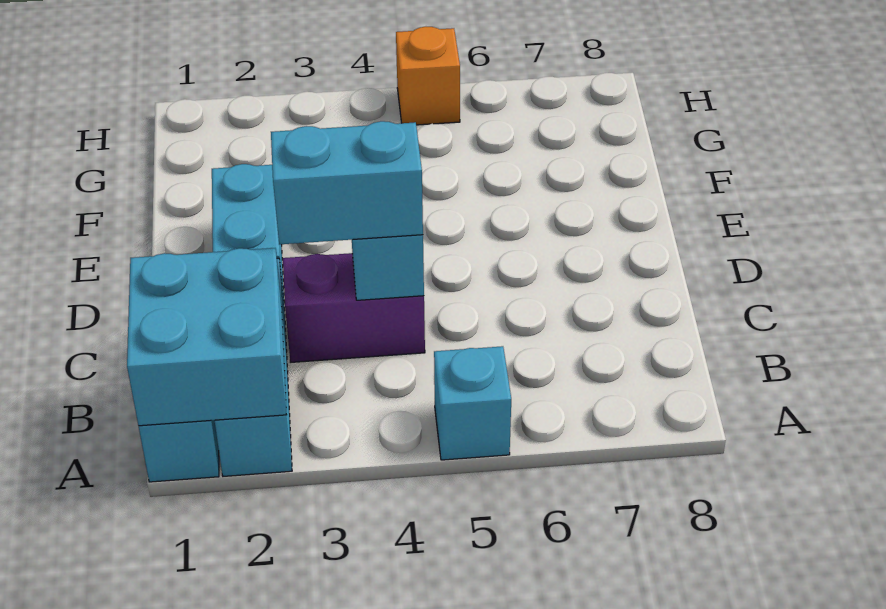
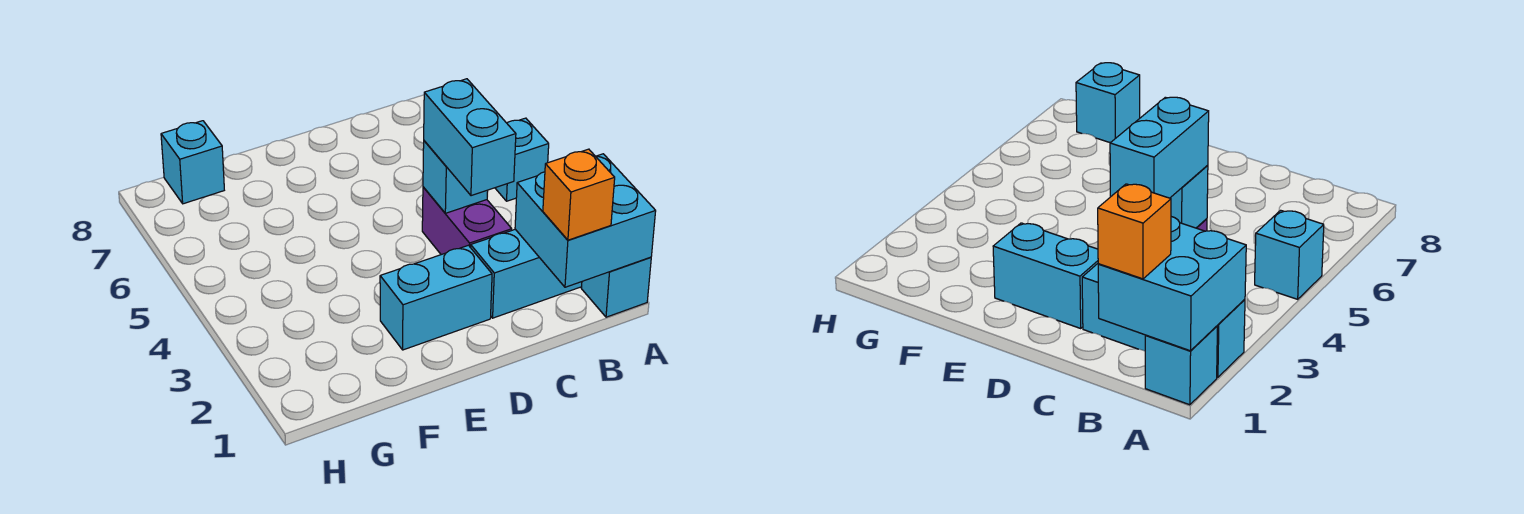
none -> cyan 1x1 brick [161,121,224,204]
orange 1x1 brick [396,27,460,125] -> orange 1x1 brick moved to [543,149,615,240]

